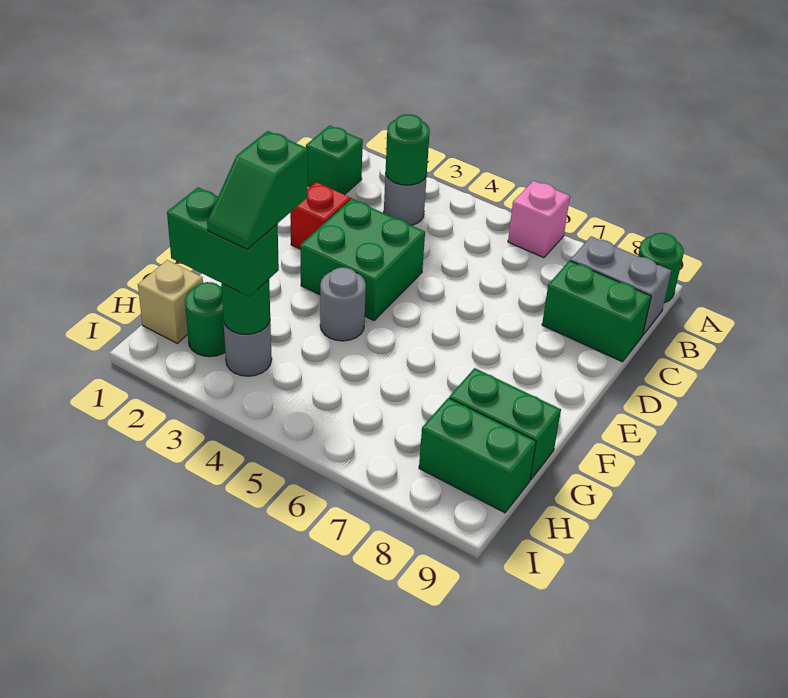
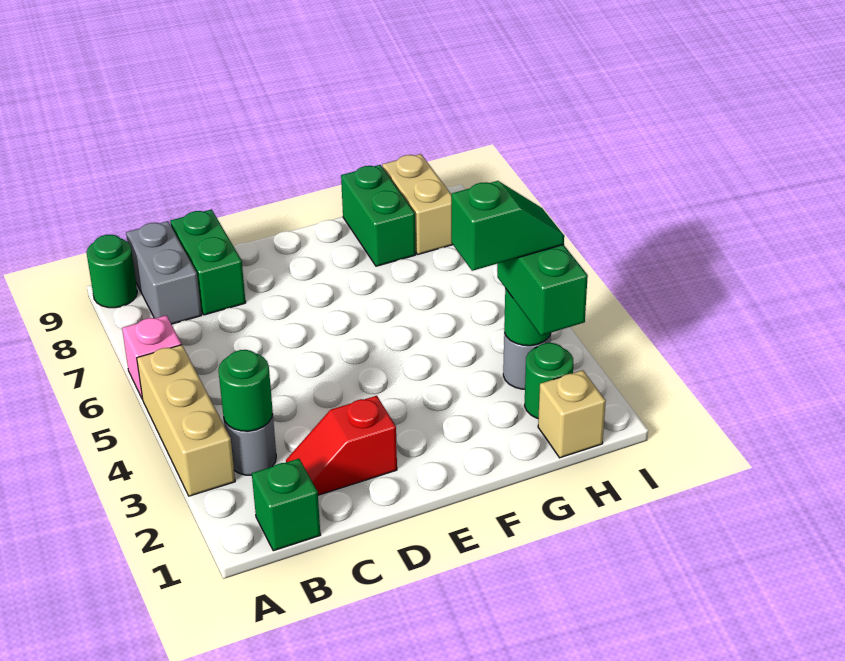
none -> tan 1x3 brick [137,345,235,496]
green 2x2 brick [301,199,425,320] -> none
grey 1x1 round brick [320,267,366,341] -> none
green 1x2 brick [419,398,536,513] -> tan 1x2 brick [382,154,453,254]

